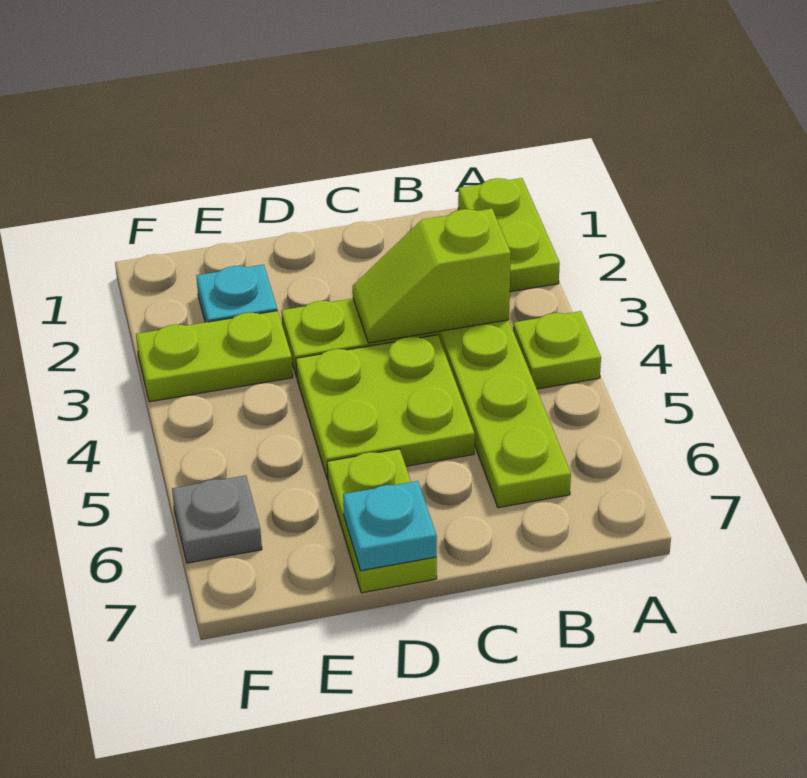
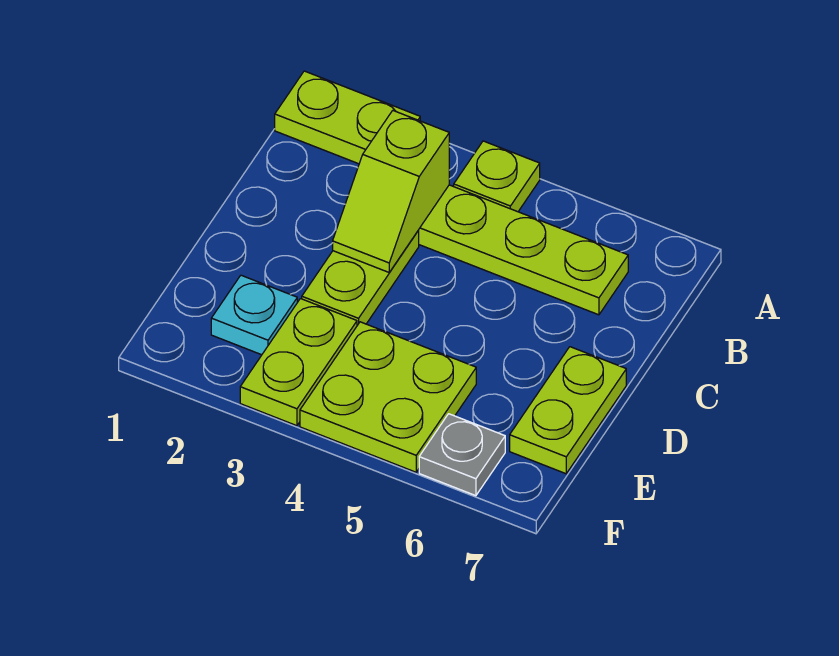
lime 2x2 plate [296,335,475,480] -> lime 2x2 plate moved to [300,322,476,472]
lime 1x2 plate [327,449,437,593] -> lime 1x2 plate turned to [510,347,626,474]
cyan 1x1 plate [343,481,437,571] -> none

